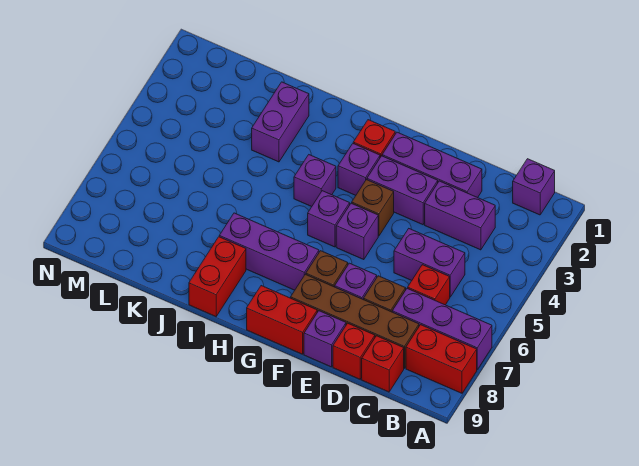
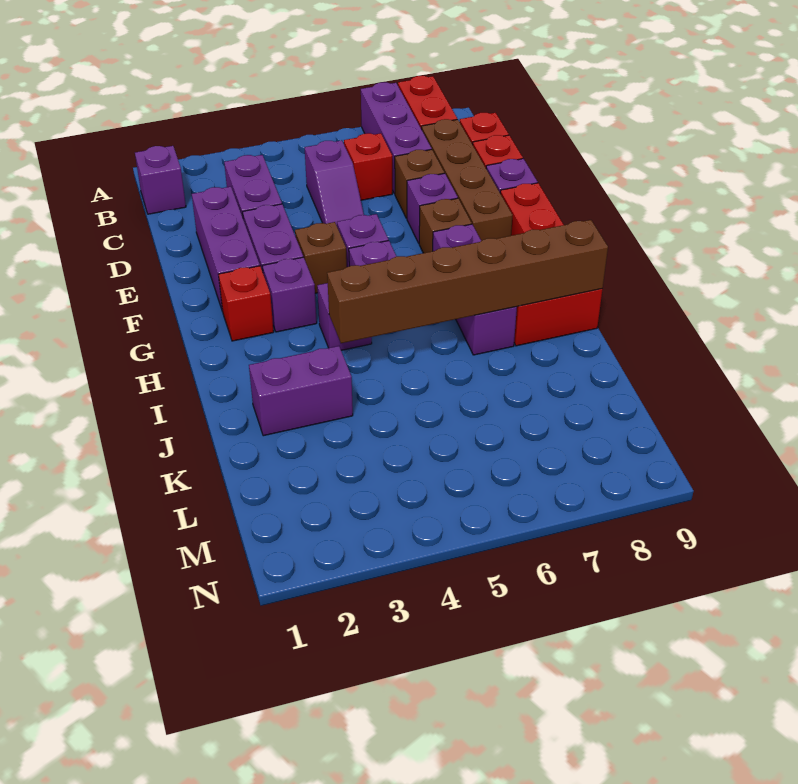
purple 1x2 brick [394,229,465,297] -> purple 1x2 slope [304,140,364,225]
none -> brown 1x6 brick [327,220,608,343]

